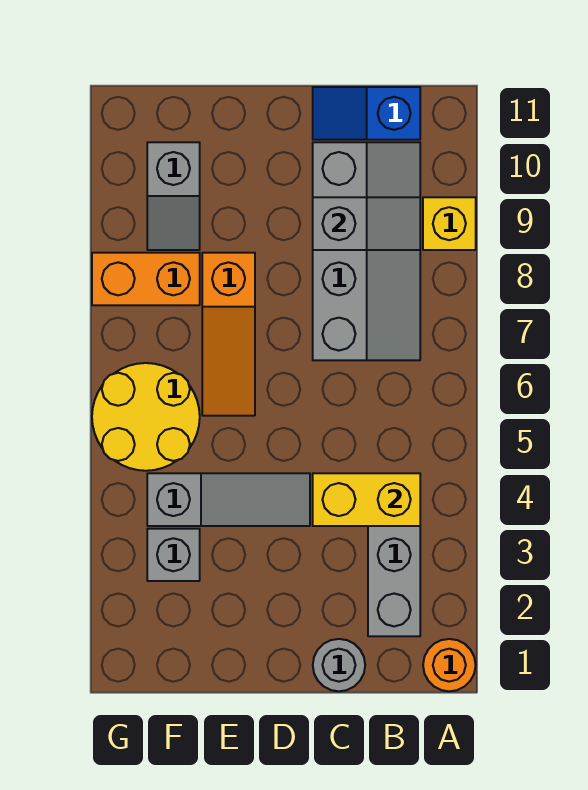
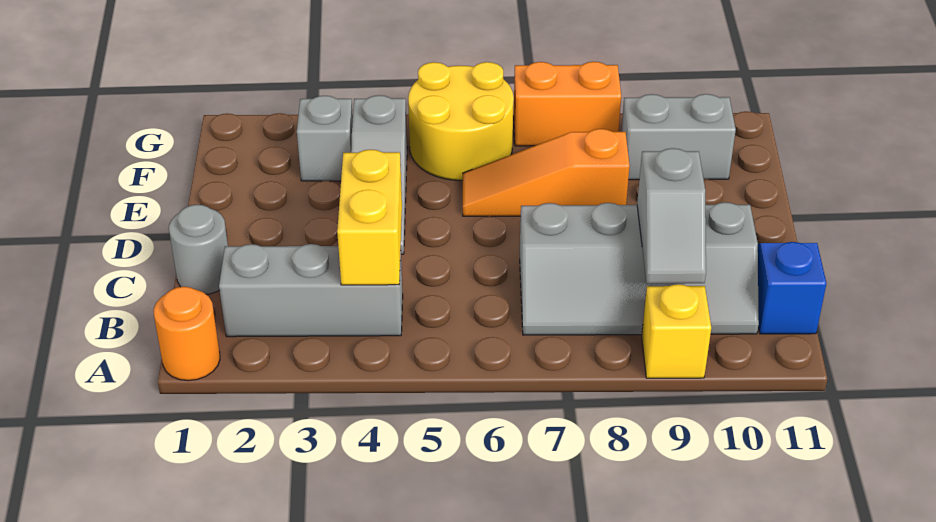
orange 1x2 brick [92,253,200,305] -> orange 1x2 brick turned to [514,62,621,146]
grey 1x2 slope [147,142,200,250] -> grey 1x2 brick [621,94,736,180]

